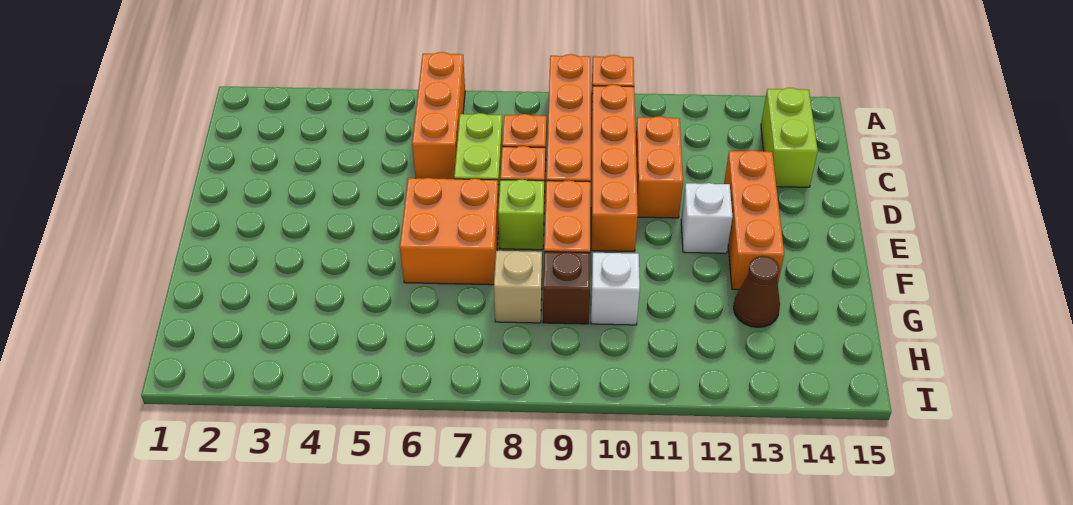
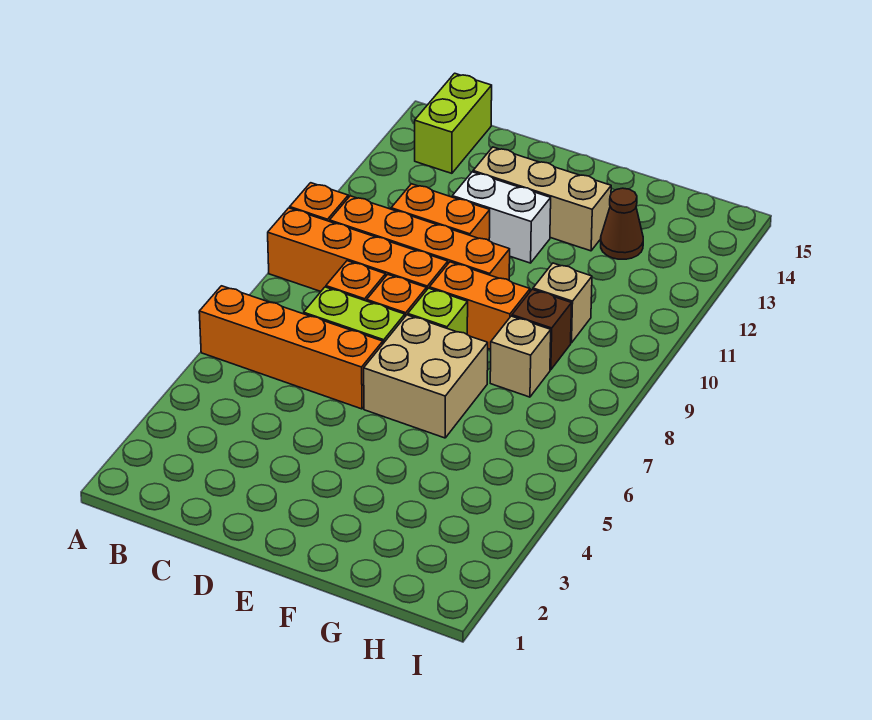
orange 1x3 brick [412,52,465,179] -> orange 1x4 brick [199,286,383,409]
lime 1x2 brick [761,88,818,187] -> lime 1x2 brick turned to [415,73,492,173]
orange 1x3 brick [724,150,784,290] -> tan 1x3 brick [473,147,611,251]
orange 2x2 brick [400,178,499,285] -> tan 2x2 brick [364,315,488,438]
white 1x1 brick [681,183,733,253] -> white 1x2 brick [452,172,551,263]
white 1x1 brick [591,253,640,325] -> tan 1x1 brick [533,263,592,343]

